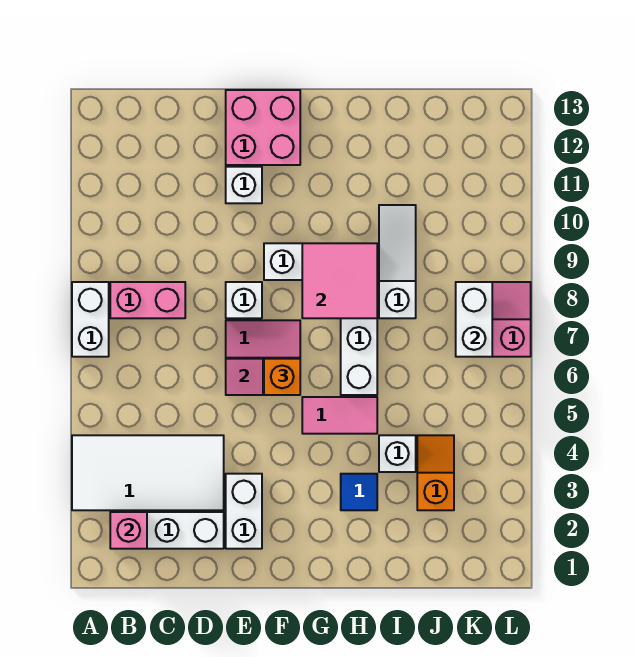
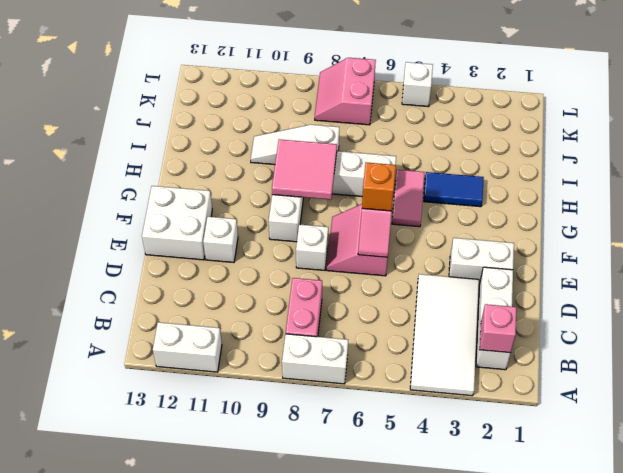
pink 2x2 brick [226,90,300,165] -> white 2x2 brick [142,186,212,260]
blue 1x1 tile [341,474,377,510] -> blue 1x2 tile [424,172,484,207]
white 1x1 brick [379,435,416,472] -> white 1x1 brick moved to [402,62,433,107]
orange 1x2 slope [417,435,454,510] -> none
white 1x2 brick [456,282,492,357] -> white 1x2 brick moved to [153,322,222,372]

